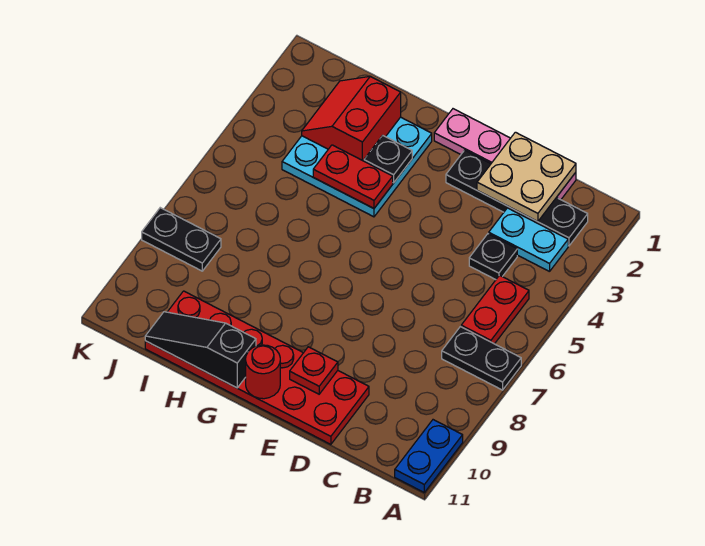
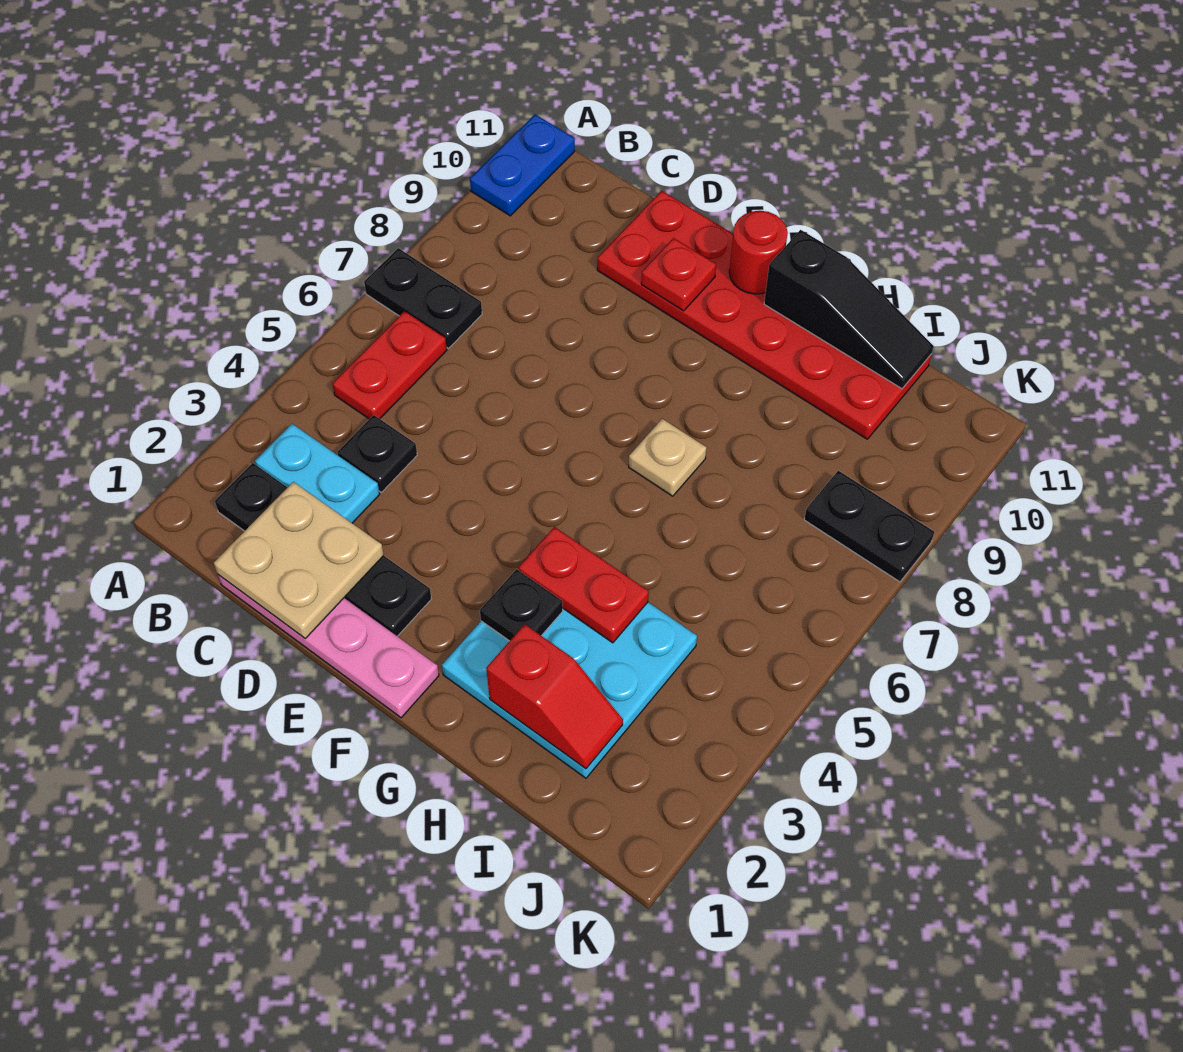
none -> tan 1x1 plate [629,419,706,496]
red 2x2 slope [302,76,401,161] -> red 1x2 slope [486,624,623,769]

